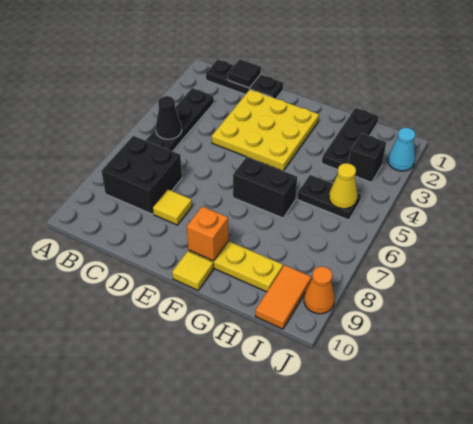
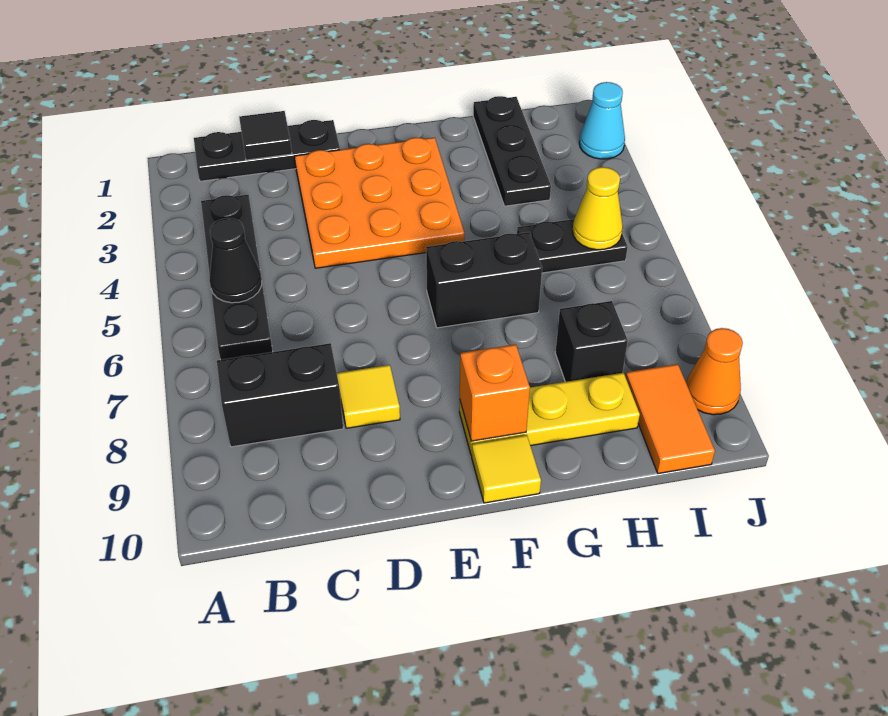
black 2x2 brick [101,136,182,214] -> black 1x2 brick [217,343,343,447]
yellow 3x3 plate [212,90,319,171] -> orange 3x3 plate [295,138,464,268]
black 1x1 brick [348,133,386,182] -> black 1x1 brick moved to [555,301,628,382]

